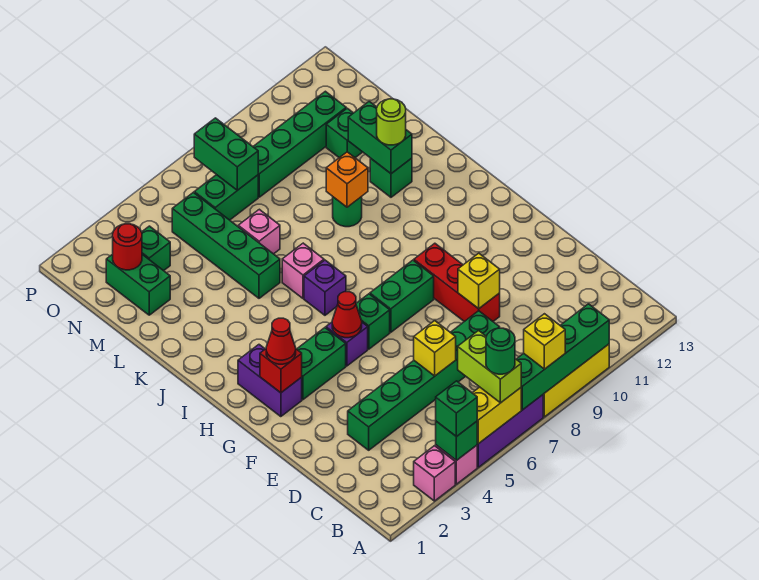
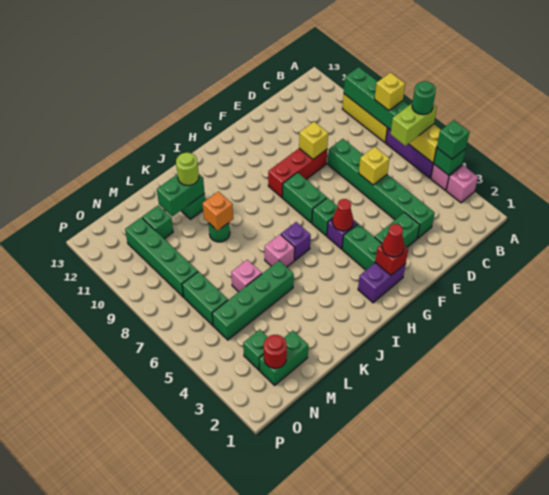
green 1x2 brick [194,118,258,190] -> green 1x2 brick moved to [375,212,420,247]

